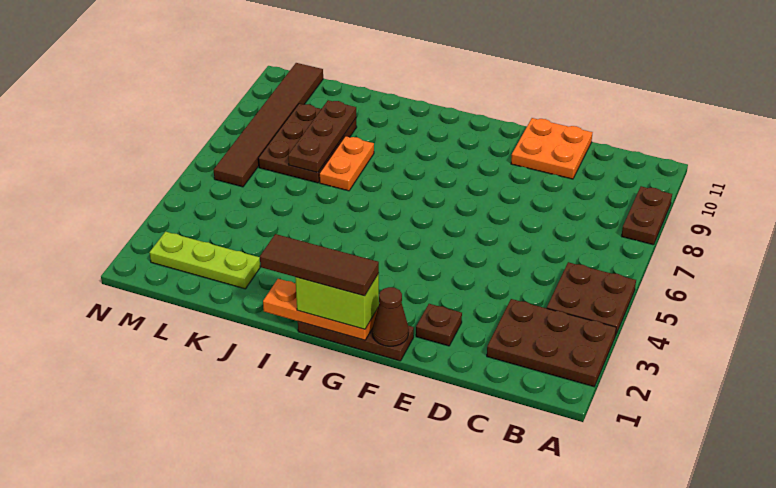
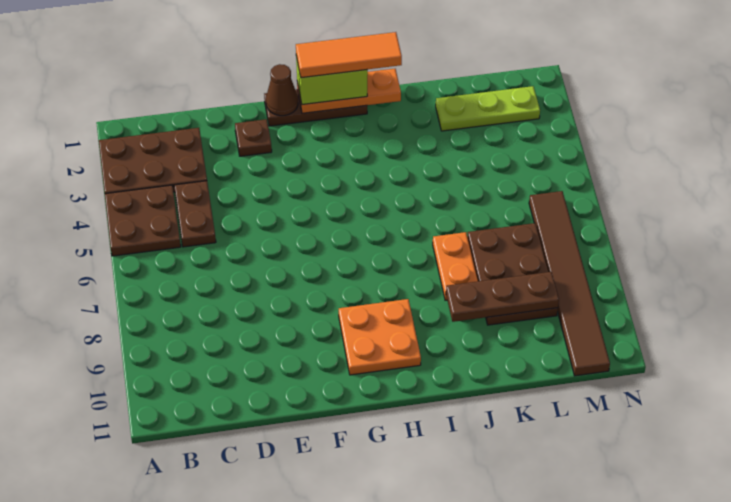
brown 1x2 plate [622,186,672,245] -> brown 1x2 plate moved to [174,181,216,247]
orange 2x2 plate [511,118,593,179] -> orange 2x2 plate moved to [339,299,421,375]
brown 1x3 tile [260,234,379,296] -> orange 1x3 tile [296,32,402,78]
brown 1x3 plate [288,100,356,173] -> brown 1x3 plate turned to [446,272,559,322]

